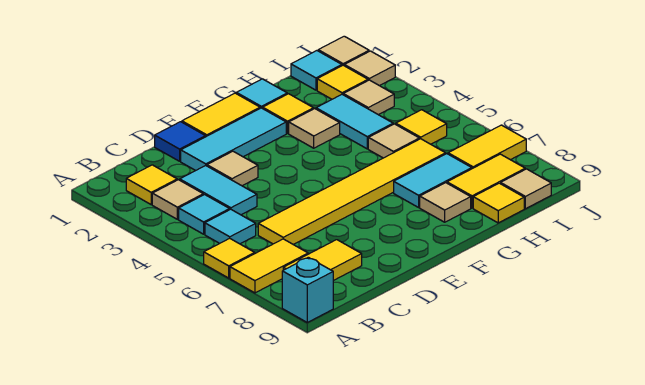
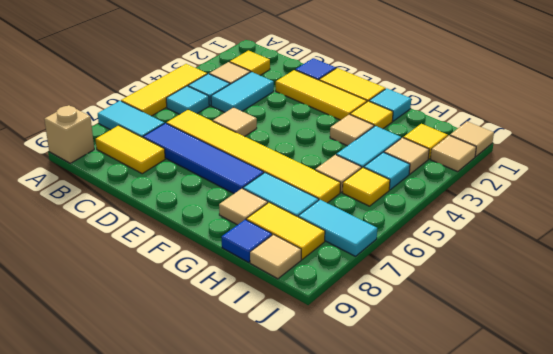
yellow 1x1 tile [204,238,255,278] -> yellow 1x3 tile [121,64,207,116]
yellow 1x2 tile [230,239,308,293] -> cyan 1x2 tile [98,101,164,137]
cyan 1x1 brick [282,257,333,322] -> tan 1x1 brick [44,105,94,163]
none -> blue 1x4 tile [143,123,264,193]
cyan 1x3 tile [181,108,286,171] -> yellow 1x3 tile [276,70,367,120]
tan 1x1 tile [207,151,258,186] -> tan 1x1 tile moved to [213,107,257,137]
yellow 1x1 tile [473,183,524,223] -> blue 1x1 tile [222,220,272,262]
cyan 1x1 tile [291,51,342,90] -> cyan 1x1 tile moved to [364,152,410,190]
yellow 1x2 tile [448,125,526,169] -> cyan 1x2 tile [298,200,377,256]

